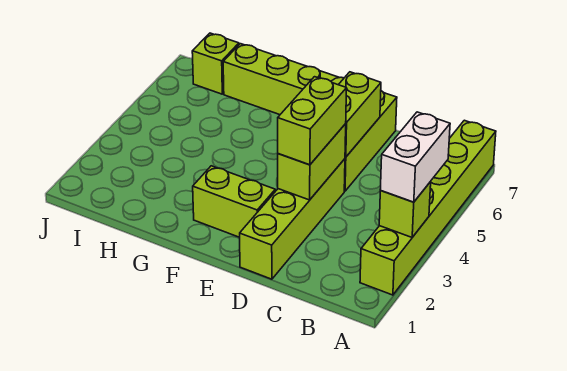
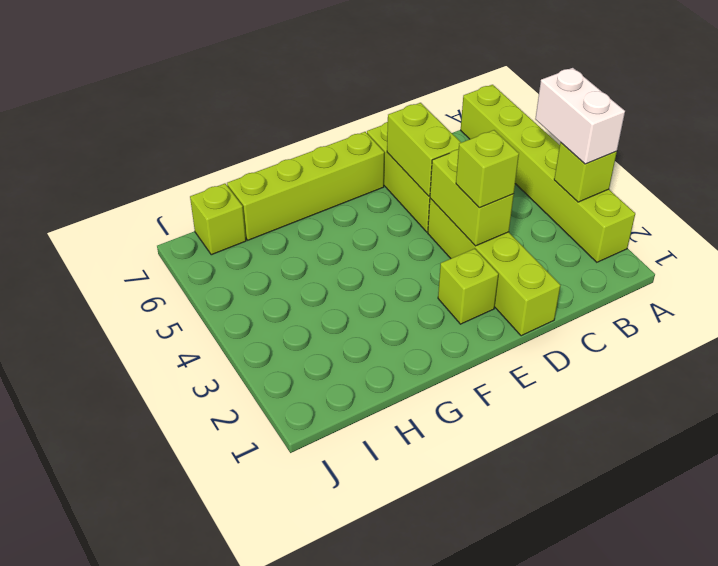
lime 1x2 brick [278,77,347,165] -> lime 1x1 brick [456,130,519,208]
lime 1x2 brick [193,166,275,237] -> lime 1x1 brick [438,249,498,324]

